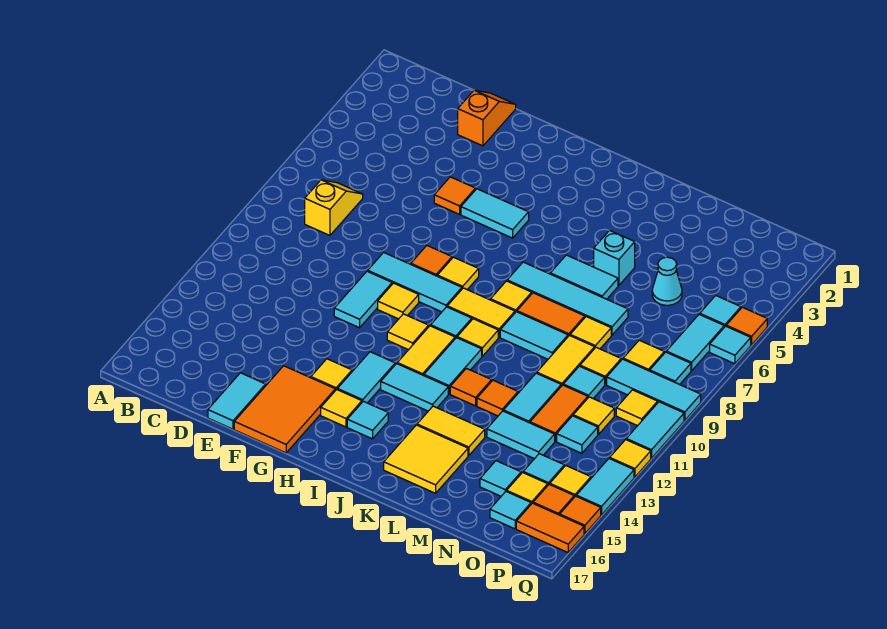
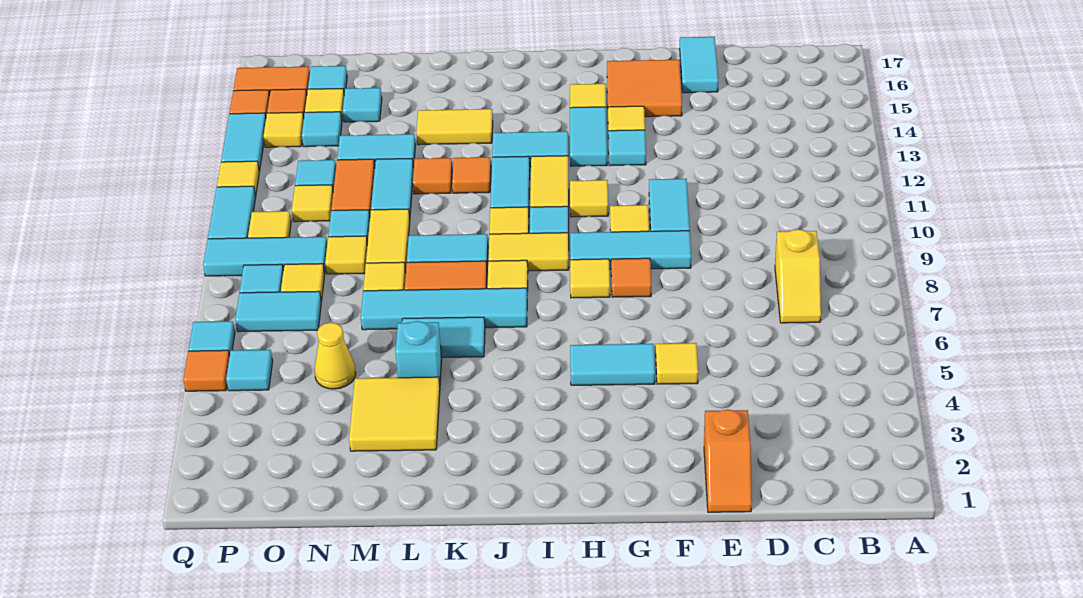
orange 1x1 tile [434,177,475,214] -> yellow 1x1 tile [656,343,698,384]
orange 2x3 tile [234,366,335,453] -> orange 2x2 tile [607,60,682,117]
cyan 1x1 tile [347,401,388,439] -> cyan 1x1 tile moved to [608,130,646,166]
yellow 2x2 tile [384,425,468,493] -> yellow 2x2 tile moved to [349,377,440,451]
cyan 1x1 cone [652,257,682,305] -> yellow 1x1 cone [314,323,356,389]
cyan 1x2 tile [666,314,724,371] -> cyan 1x2 tile turned to [235,291,321,332]

